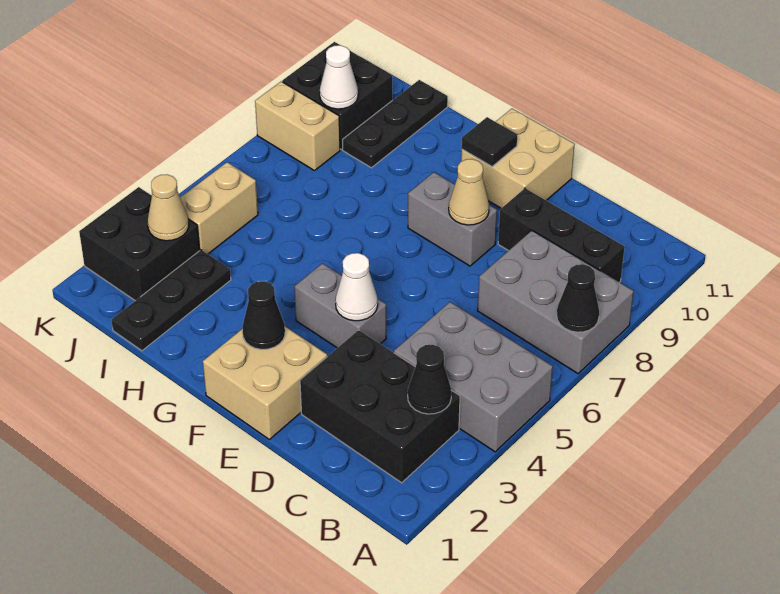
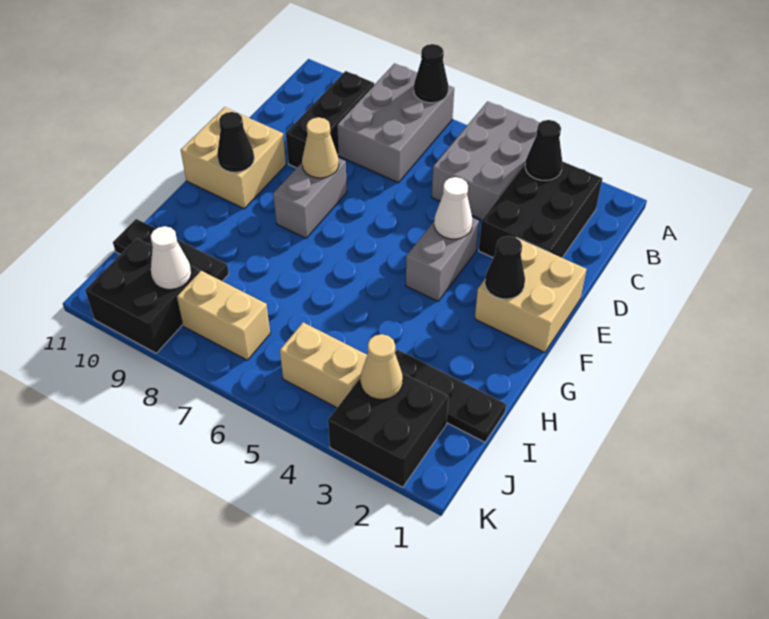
black 1x1 tile [462,117,517,166] -> black 1x1 cone [217,112,254,172]
tan 1x2 brick [255,81,340,171] -> tan 1x2 brick turned to [177,271,270,360]

